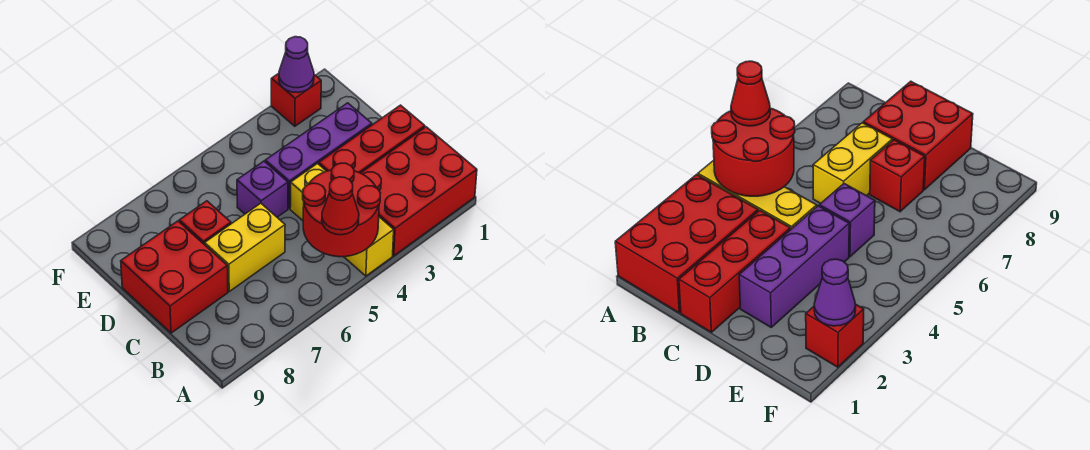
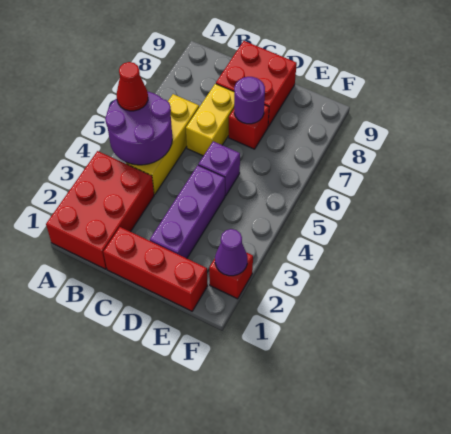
yellow 1x3 brick [290,164,394,276] -> yellow 1x3 brick turned to [126,94,199,194]
red 2x2 round brick [303,163,380,257] -> purple 2x2 round brick [105,91,172,165]
red 1x3 brick [319,105,425,173] -> red 1x3 brick turned to [103,227,208,311]
none -> purple 1x1 round brick [234,77,265,124]

